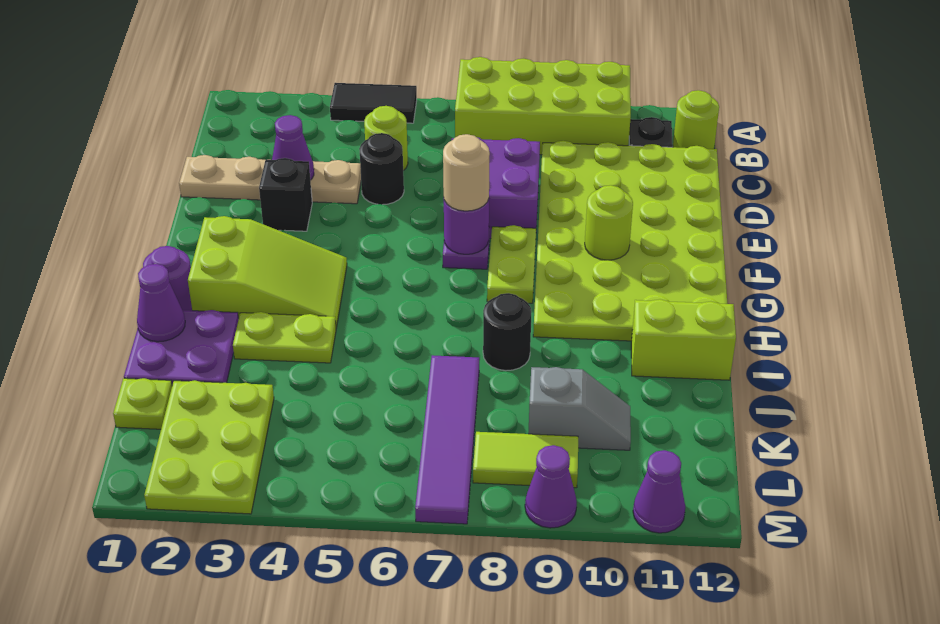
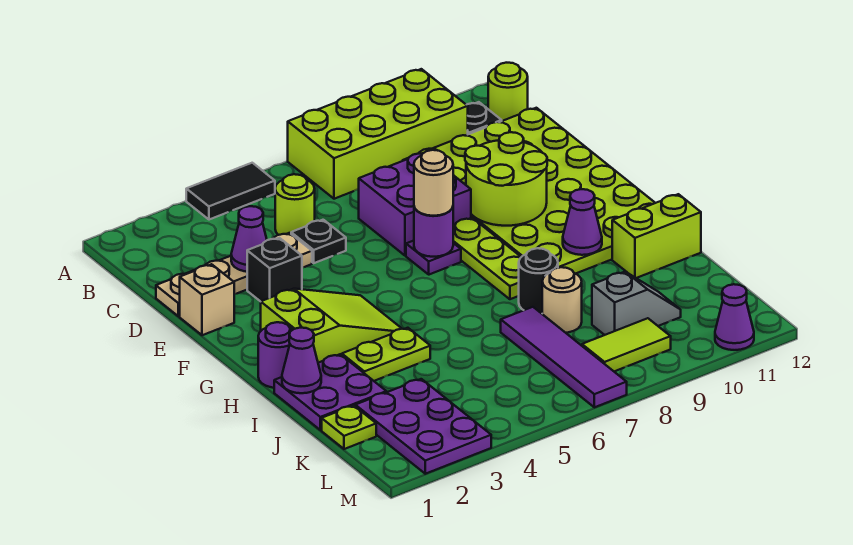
black 1x1 round brick [359,133,404,205] -> black 1x1 plate [291,220,346,263]
none -> tan 1x1 brick [180,264,234,335]
lime 1x2 plate [487,225,536,303] -> lime 1x3 plate [453,218,521,299]
lime 1x1 round brick [585,185,633,260] -> lime 2x2 round brick [465,132,547,226]
none -> tan 1x1 round brick [542,267,582,333]
lime 2x3 plate [144,380,274,514] -> purple 2x3 plate [355,379,491,474]
purple 1x1 cone [525,445,577,528] -> purple 1x1 cone moved to [563,189,602,255]

